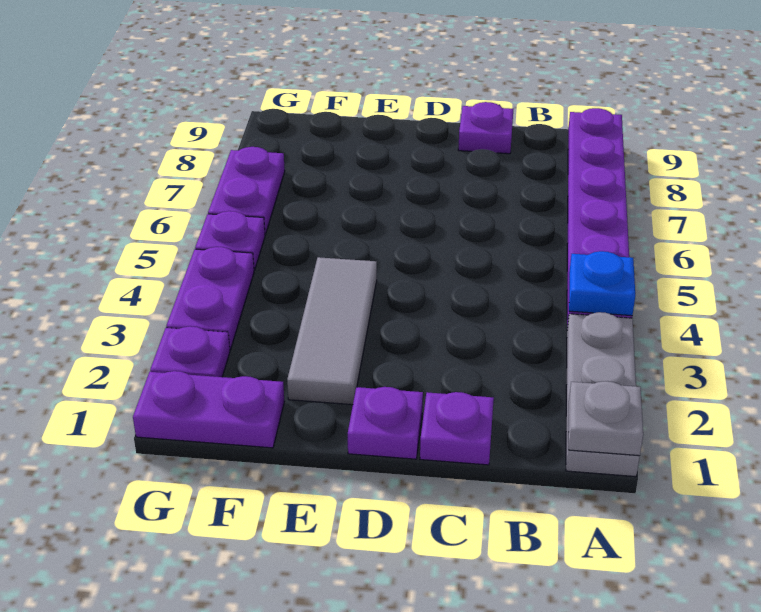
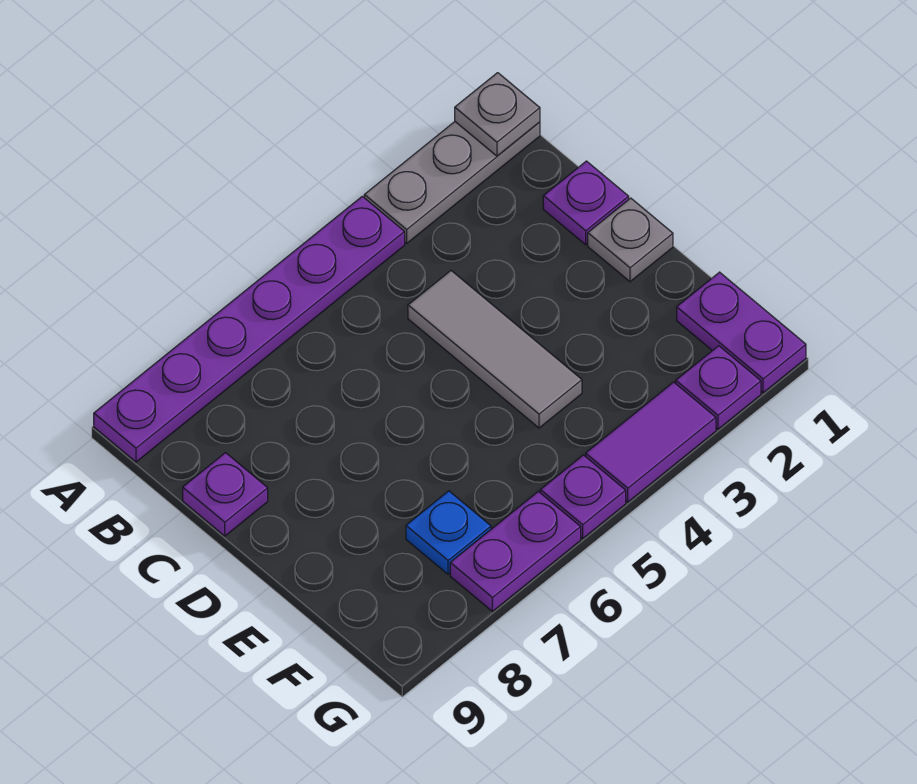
blue 1x1 plate [569,251,635,316] -> blue 1x1 plate moved to [406,491,491,574]
purple 1x1 plate [348,387,423,459] -> grey 1x1 plate [588,198,673,282]
grey 1x3 tile [287,257,377,405] -> grey 1x3 tile turned to [408,271,582,428]
purple 1x2 plate [166,247,254,350] -> purple 1x2 tile [586,382,716,502]

